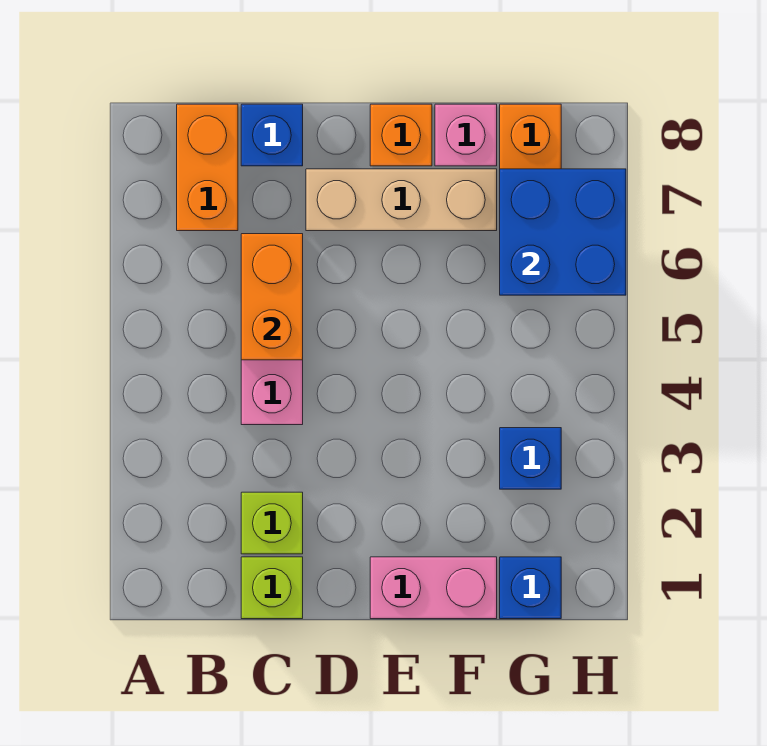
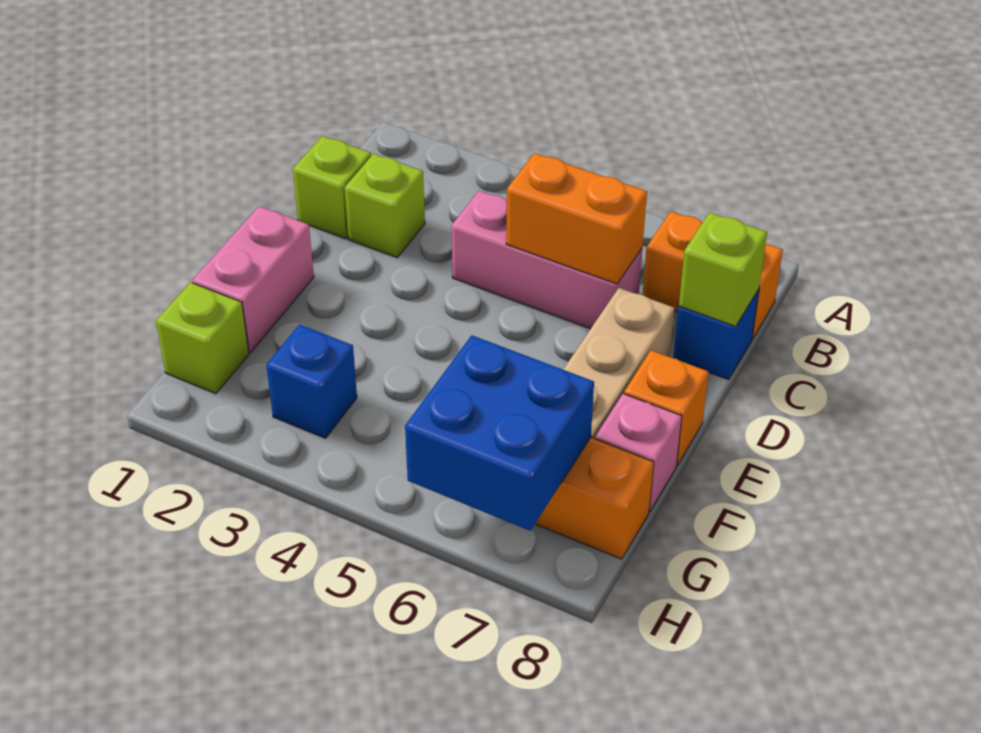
none -> lime 1x1 brick [679,212,767,326]
blue 1x1 brick [500,557,561,619] -> lime 1x1 brick [156,282,249,394]

